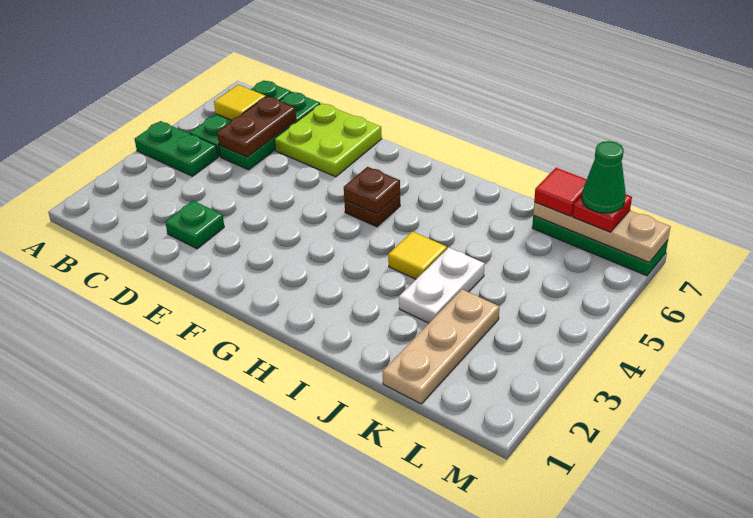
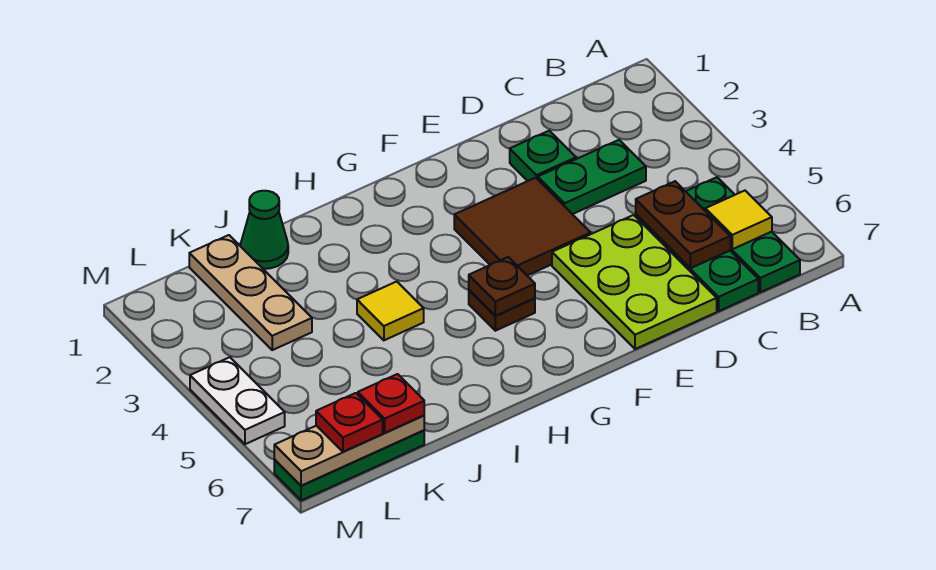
green 1x2 plate [135,121,218,176] -> green 1x2 plate moved to [538,140,646,214]
lime 2x2 plate [274,103,382,177] -> lime 2x3 plate [552,215,717,349]
none -> brown 2x2 tile [454,178,591,275]
white 1x2 plate [399,248,485,323] -> white 1x2 plate moved to [190,357,285,444]
red 1x1 tile [534,168,587,216] -> red 1x1 plate [358,374,424,433]
green 1x1 cone [582,141,626,213] -> green 1x1 cone moved to [240,191,288,269]

